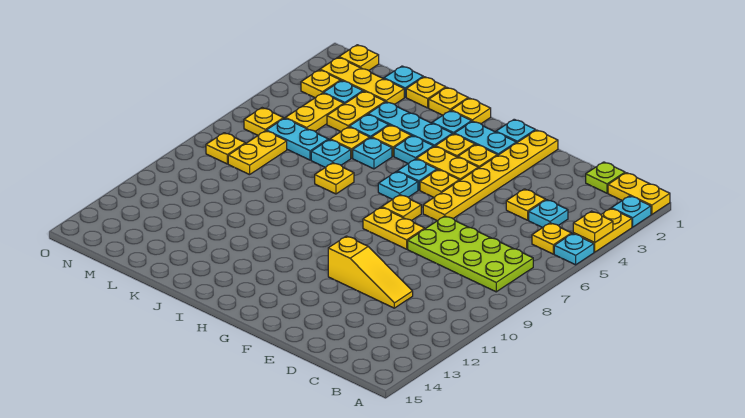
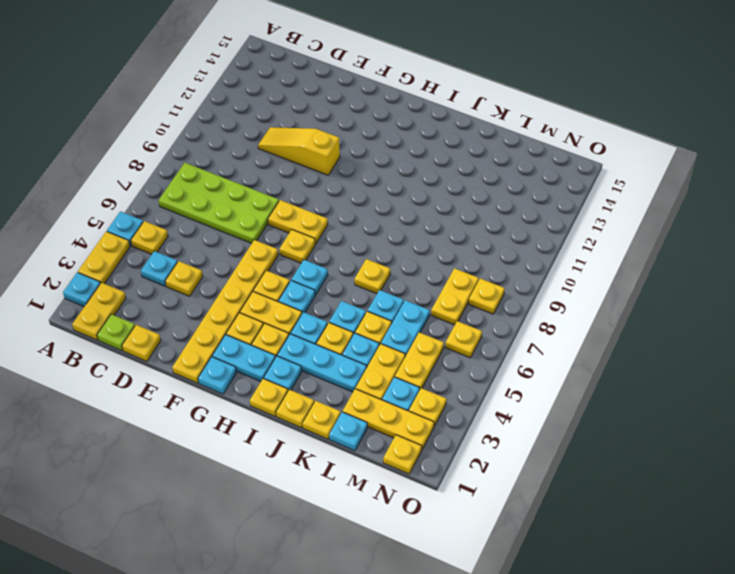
yellow 1x2 plate [608,173,670,215] -> yellow 1x2 plate turned to [72,283,126,340]
yellow 1x1 plate [573,211,613,243] -> yellow 1x1 plate moved to [122,325,161,361]
cyan 1x2 plate [266,118,328,160] -> cyan 1x2 plate turned to [381,300,430,356]

